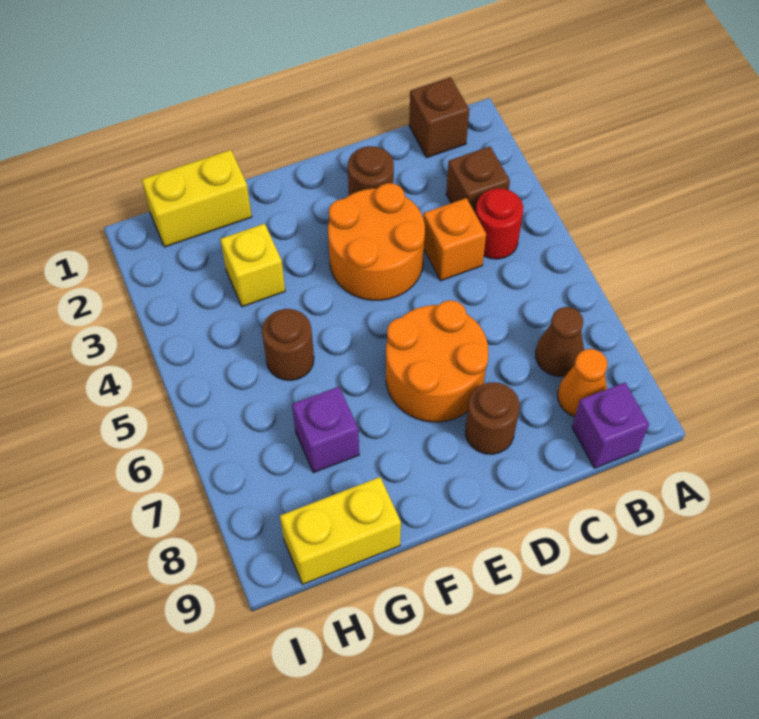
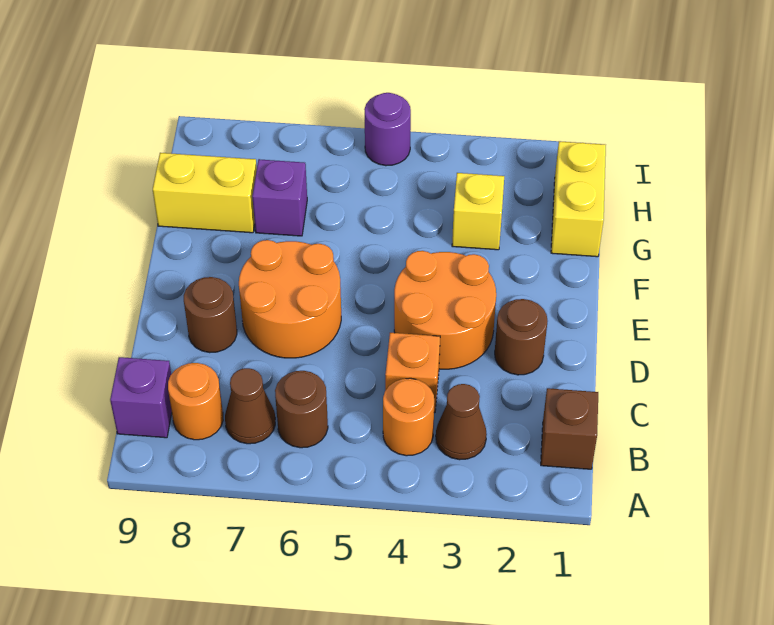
brown 1x1 brick [446,147,510,214] -> brown 1x1 cone [436,384,487,460]
red 1x1 round brick [476,188,523,259] -> orange 1x1 round brick [383,378,434,456]
orange 1x1 cone [558,349,607,417] -> orange 1x1 round brick [168,363,223,440]
brown 1x1 round brick [262,309,314,380] -> brown 1x1 round brick moved to [275,371,328,448]
yellow 1x2 brick [280,477,401,584] -> yellow 1x2 brick turned to [153,153,257,233]
none -> purple 1x1 round brick [365,93,411,166]

